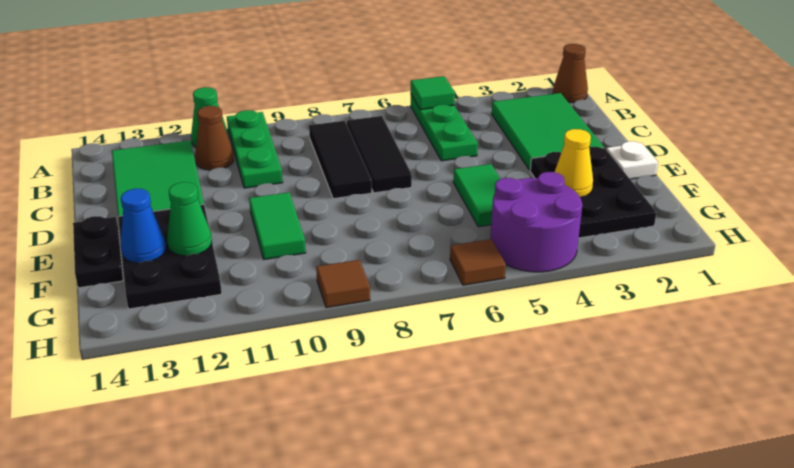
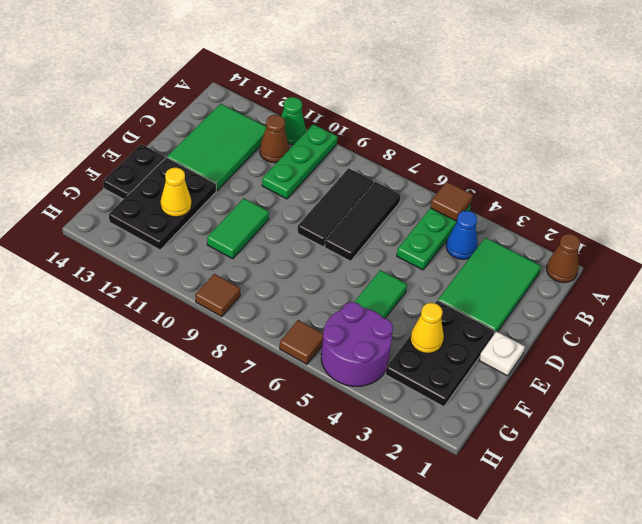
green 1x1 tile [411,76,455,110] -> brown 1x1 tile [430,182,473,221]
green 1x1 cone [167,182,212,256] -> yellow 1x1 cone [160,168,192,217]
blue 1x1 cone [120,189,166,263] -> blue 1x1 cone moved to [446,211,477,259]

